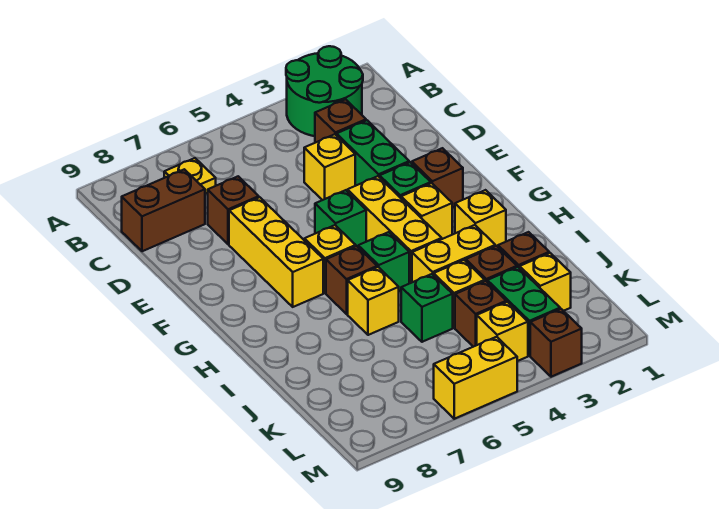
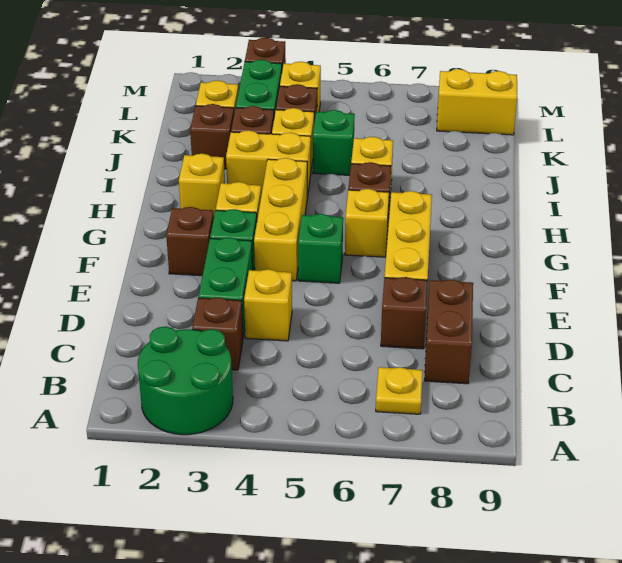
brown 1x2 brick [122,169,205,251] -> brown 1x2 brick turned to [424,280,473,384]
green 1x1 brick [358,232,409,291] -> none
yellow 1x2 brick [434,337,517,419] -> yellow 1x2 brick moved to [437,69,517,135]

